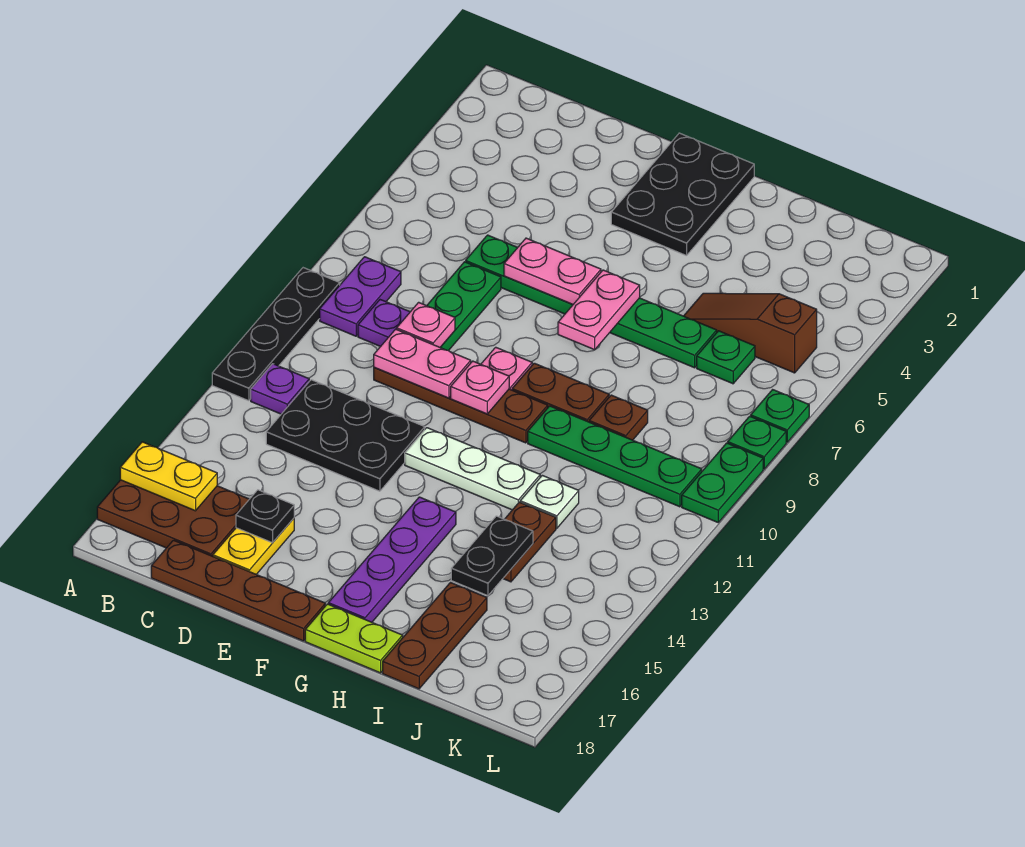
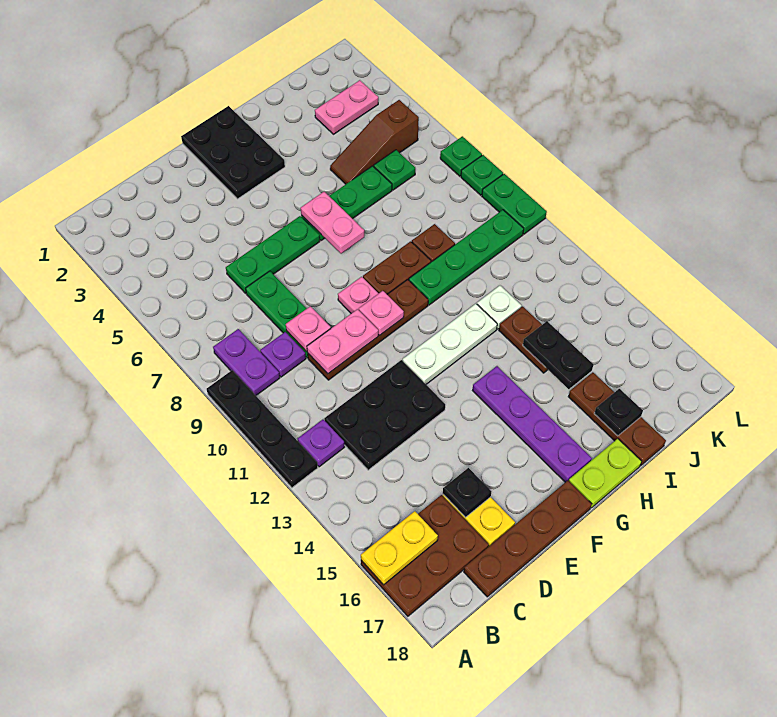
pink 1x2 plate [504,238,601,305] -> pink 1x2 plate moved to [315,80,378,134]
none -> black 1x1 plate [594,389,643,436]

